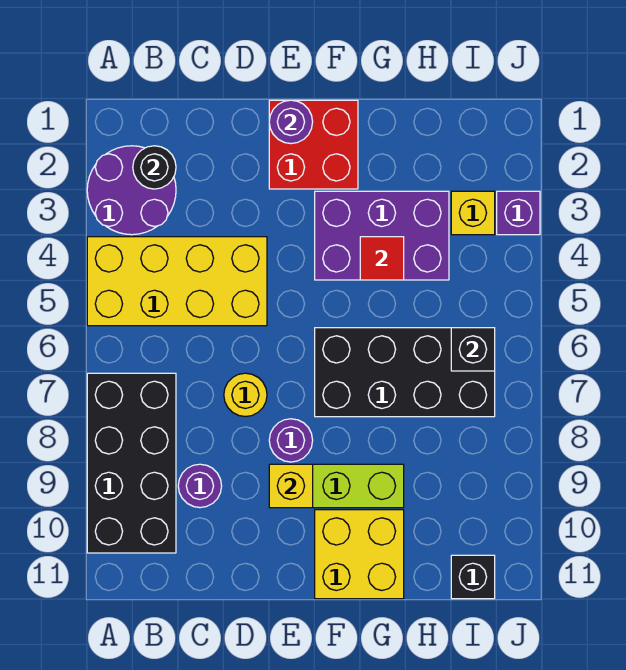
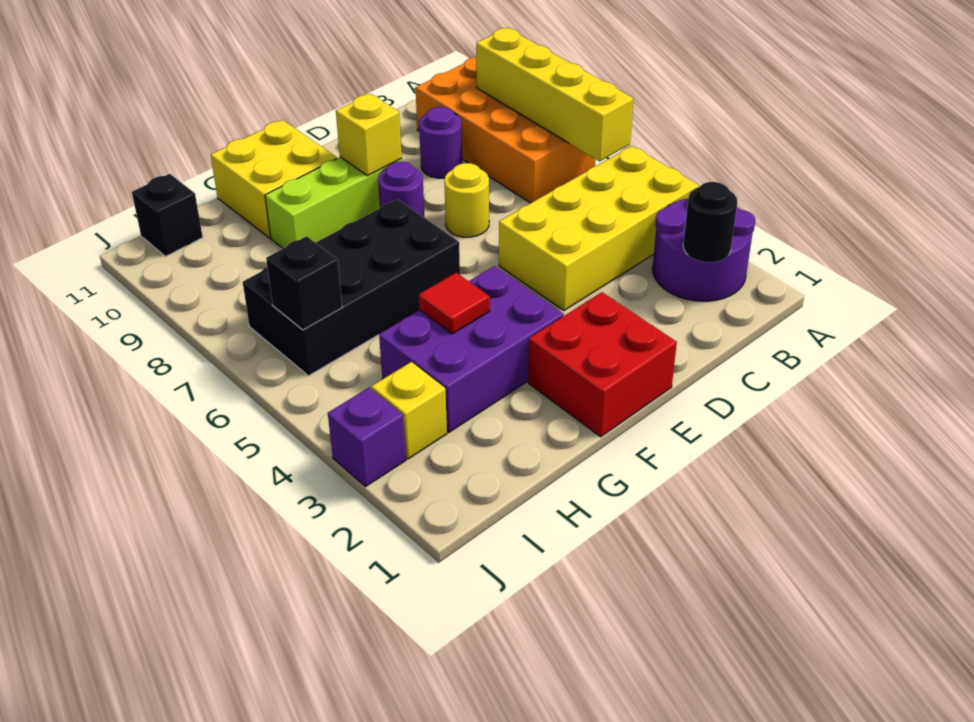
none -> yellow 1x4 brick [476,28,634,161]
black 2x4 brick [87,373,176,553] -> orange 2x4 brick [415,57,595,203]
purple 1x1 round brick [269,100,313,144] -> none

